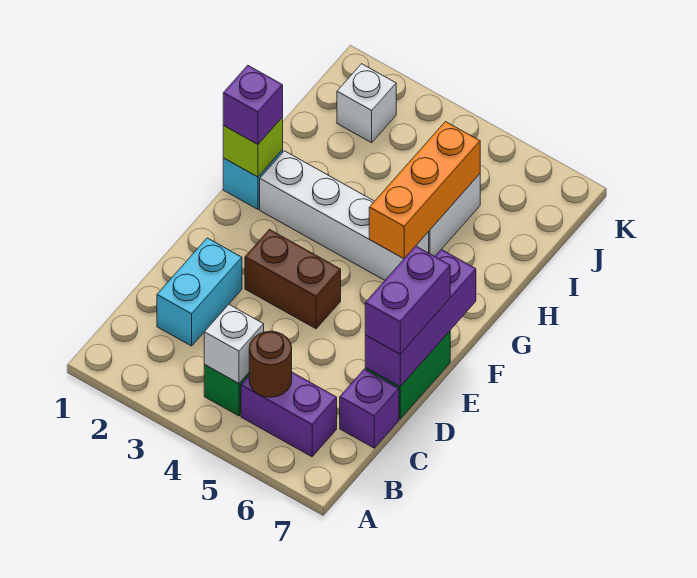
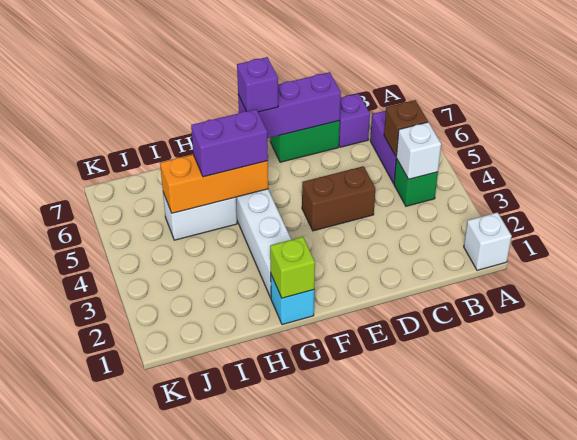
brown 1x1 round brick [249,331,292,397] -> brown 1x1 brick [384,100,428,156]
cyan 1x2 brick [157,238,242,346] -> none
purple 1x2 brick [365,246,450,354] -> purple 1x2 brick moved to [191,109,268,177]
brown 1x2 brick [245,229,341,329] -> brown 1x2 brick turned to [302,166,375,231]
purple 1x1 brick [223,65,283,144] -> purple 1x1 brick moved to [237,57,278,112]
white 1x1 brick [337,64,396,143] -> white 1x1 brick moved to [464,212,512,270]

